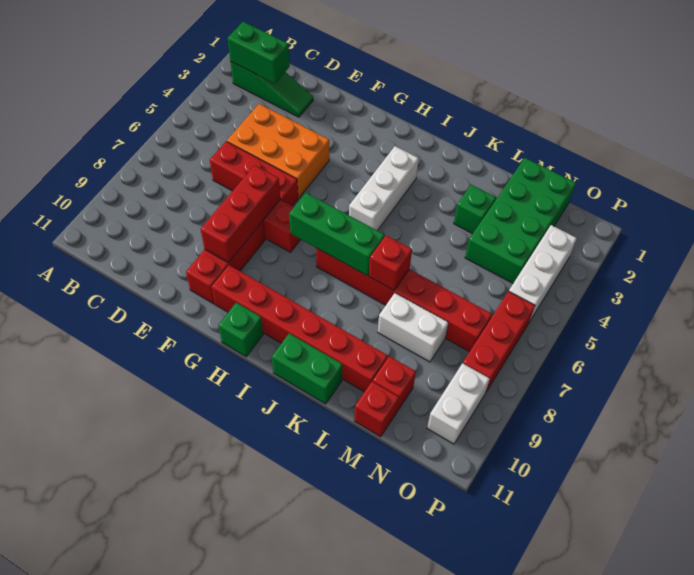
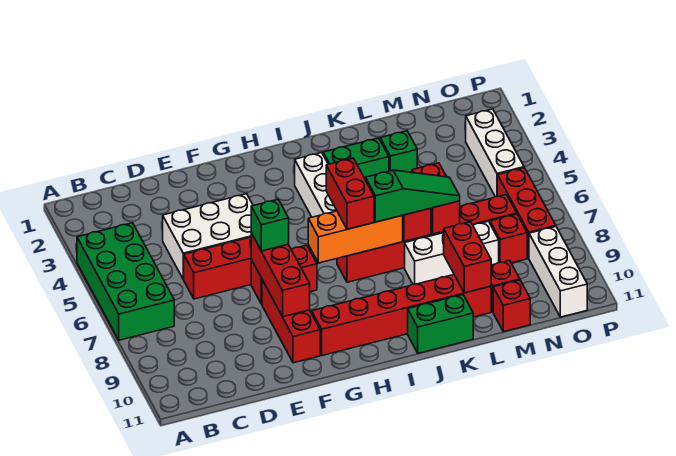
green 1x3 slope [230,62,313,117] -> green 1x3 slope moved to [365,170,460,222]
green 1x2 brick [228,22,290,83] -> green 1x2 brick moved to [323,138,389,178]
orange 2x3 brick [227,104,329,198] -> white 2x3 brick [163,194,253,279]
green 1x3 brick [289,193,385,276] -> orange 1x3 brick [308,211,403,263]
green 1x1 brick [218,303,263,357] -> green 1x1 brick moved to [251,200,289,251]
none -> red 1x2 brick [326,158,374,229]
none -> red 1x2 brick [412,163,460,234]
white 1x2 brick [378,293,448,362] -> white 1x3 brick [405,221,499,284]
none -> red 1x2 brick [443,222,491,293]
green 2x4 brick [465,158,576,283] -> green 2x4 brick moved to [77,223,174,340]
none -> red 1x1 brick [490,214,527,263]
white 1x2 brick [427,363,490,444] -> white 1x3 brick [529,227,587,317]

